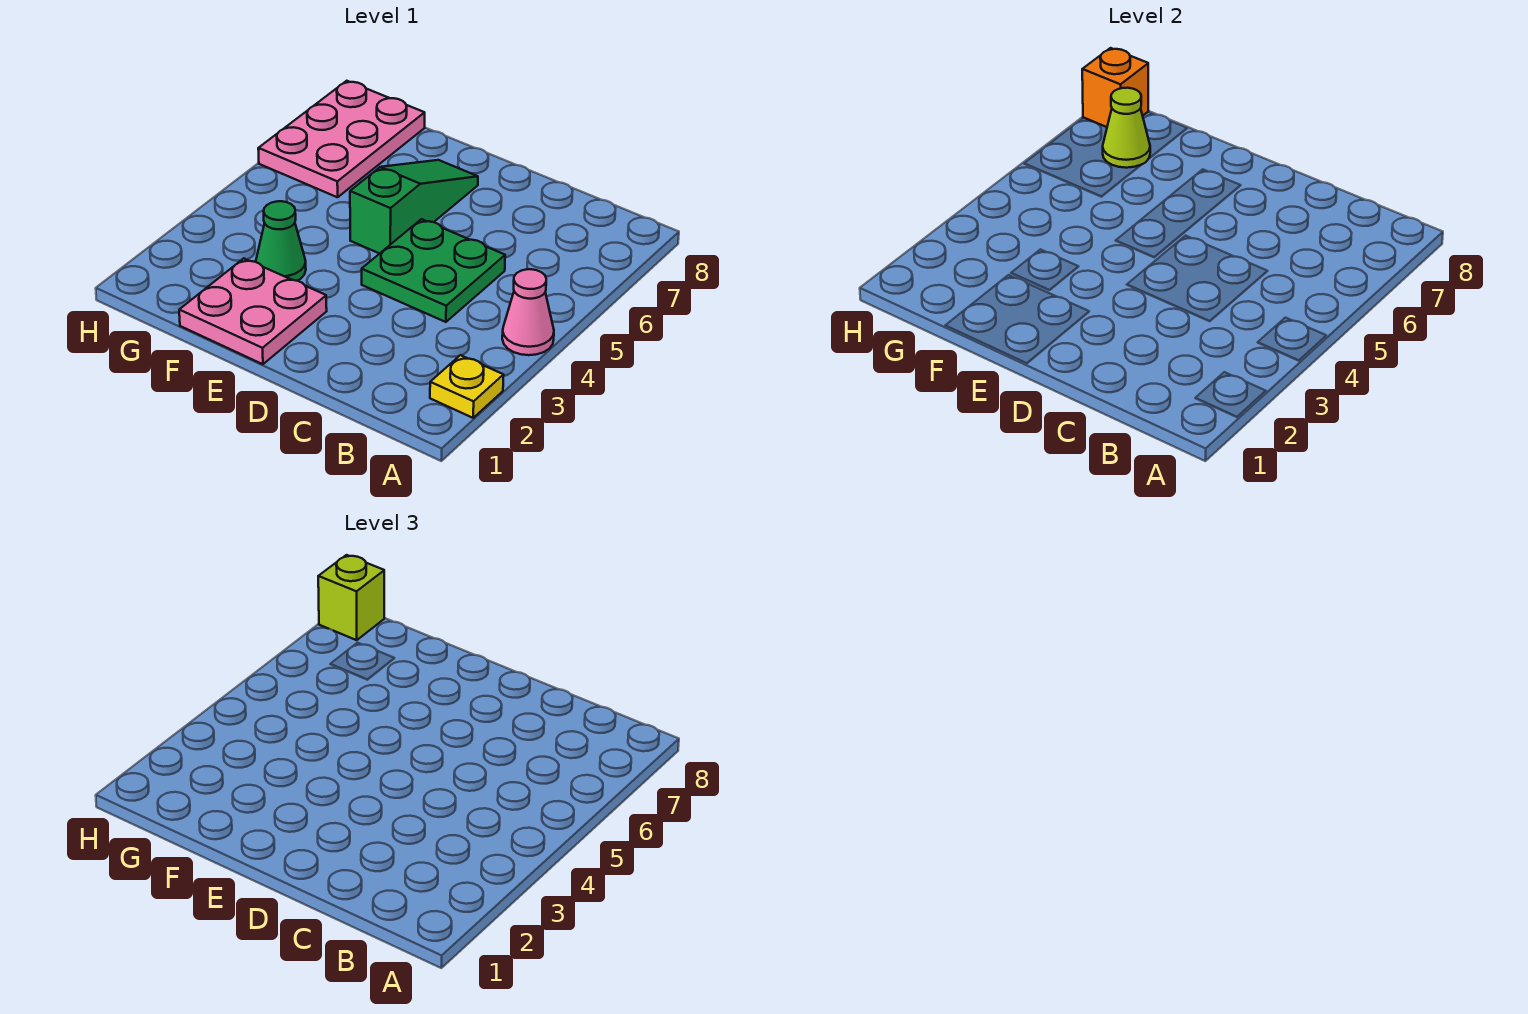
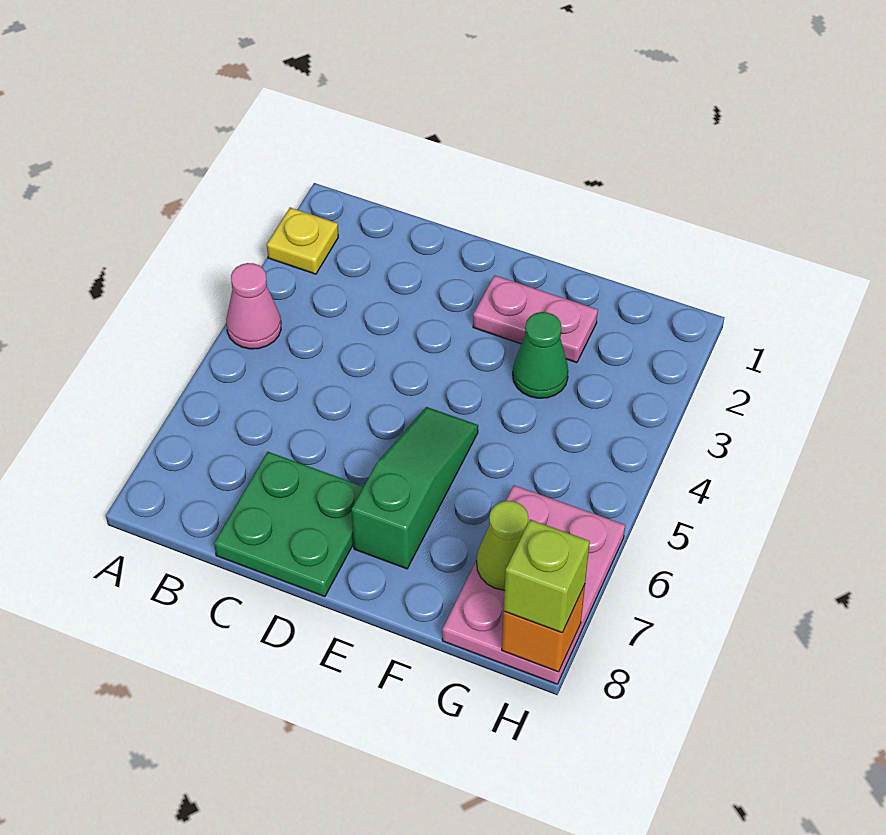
green 2x2 plate [362,219,505,322] -> green 2x2 plate moved to [214,452,364,597]
pink 2x2 plate [179,258,327,364] -> pink 1x2 plate [473,275,598,363]
green 1x3 slope [350,160,478,254] -> green 1x3 slope turned to [351,407,478,569]

